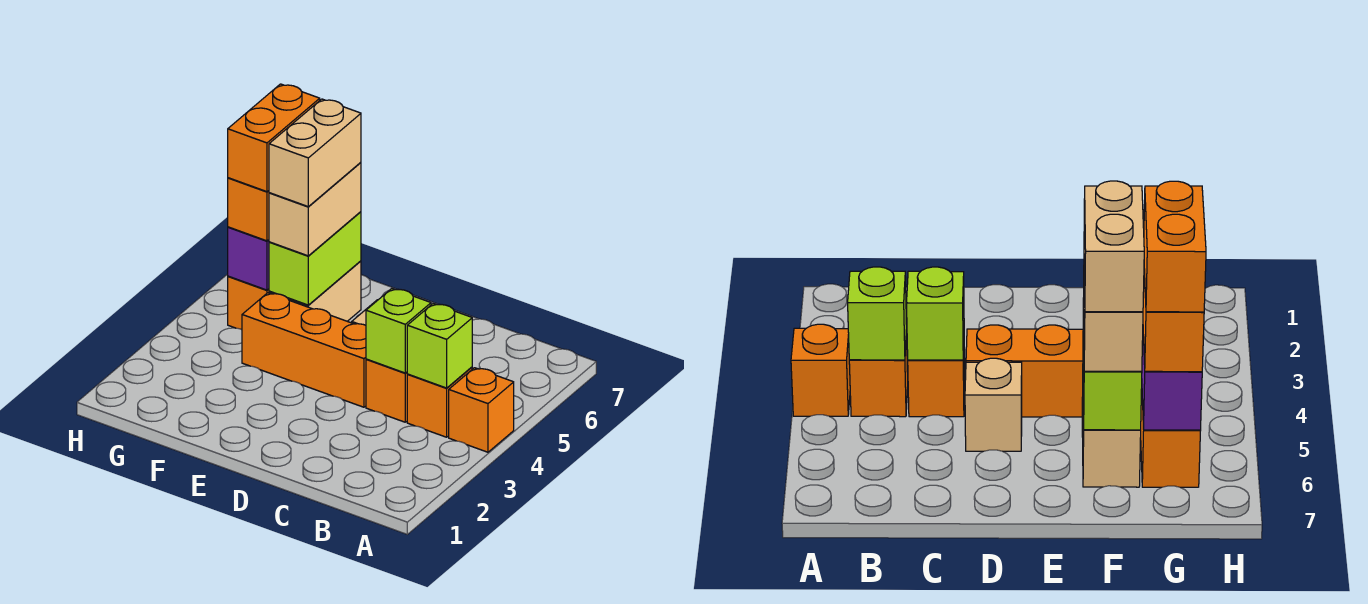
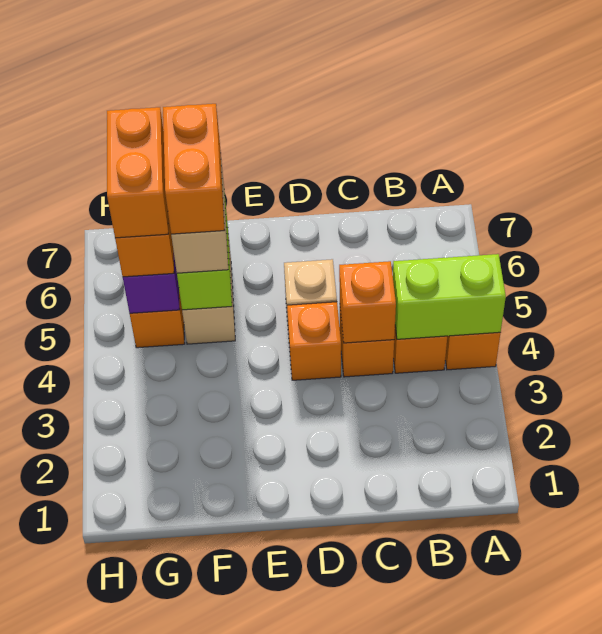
lime 1x1 brick [407,303,472,388] -> lime 1x2 brick [393,254,506,339]
lime 1x1 brick [366,289,431,373] -> orange 1x1 brick [339,261,396,343]
orange 1x3 brick [242,293,366,407] -> orange 1x1 brick [287,302,341,380]
tan 1x2 brick [269,99,361,206] -> orange 1x2 brick [163,104,225,234]

